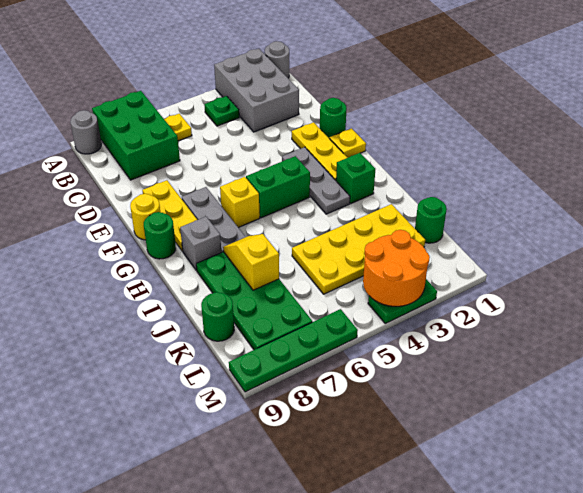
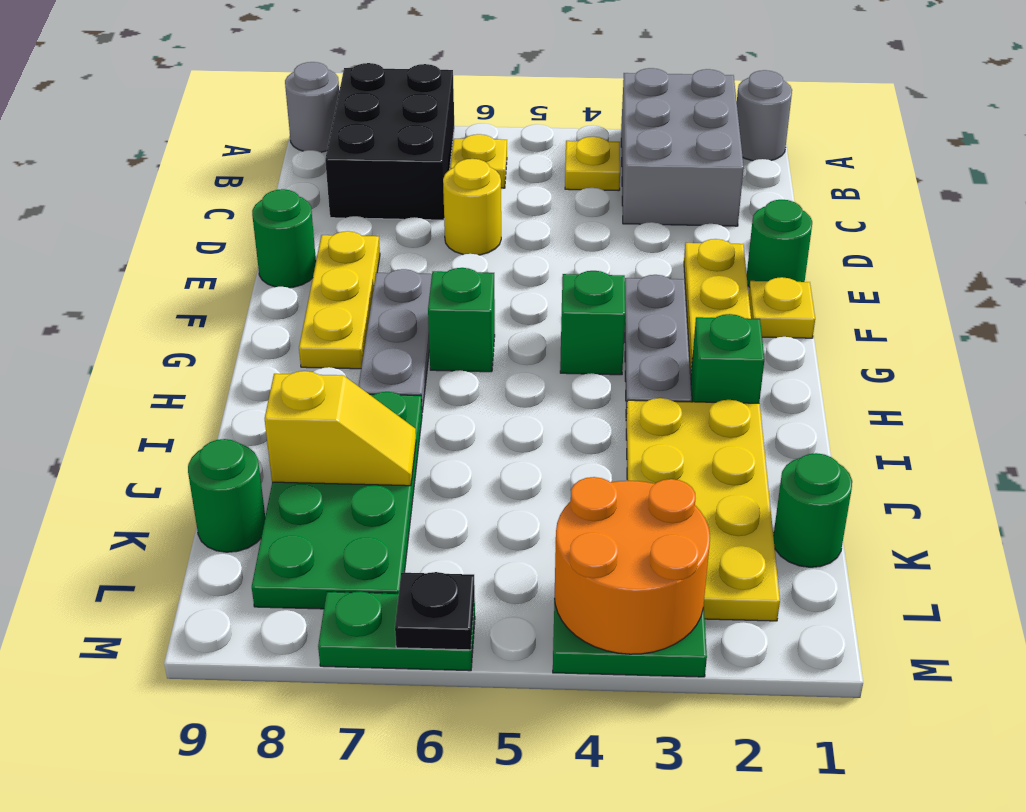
green 2x3 brick [92,91,180,180] -> black 2x3 brick [325,63,454,220]
green 1x1 plate [204,96,239,126] -> yellow 1x1 plate [565,137,620,191]
yellow 1x1 round brick [130,194,160,240] -> yellow 1x1 round brick moved to [443,159,501,255]
green 1x2 brick [246,156,310,218] -> green 1x1 brick [560,271,625,375]
yellow 1x1 brick [220,177,260,228] -> green 1x1 brick [428,268,495,372]
green 1x1 round brick [144,212,176,259] -> green 1x1 round brick moved to [252,189,316,288]
grey 1x1 brick [180,217,222,270] -> none
yellow 1x2 slope [223,234,279,290] -> yellow 1x2 slope turned to [265,371,416,486]
yellow 2x4 plate [292,204,425,294] -> yellow 2x4 plate turned to [626,398,780,621]
green 1x4 plate [229,309,358,392] -> green 1x2 plate [318,591,475,671]
none -> black 1x1 plate [395,572,475,650]

